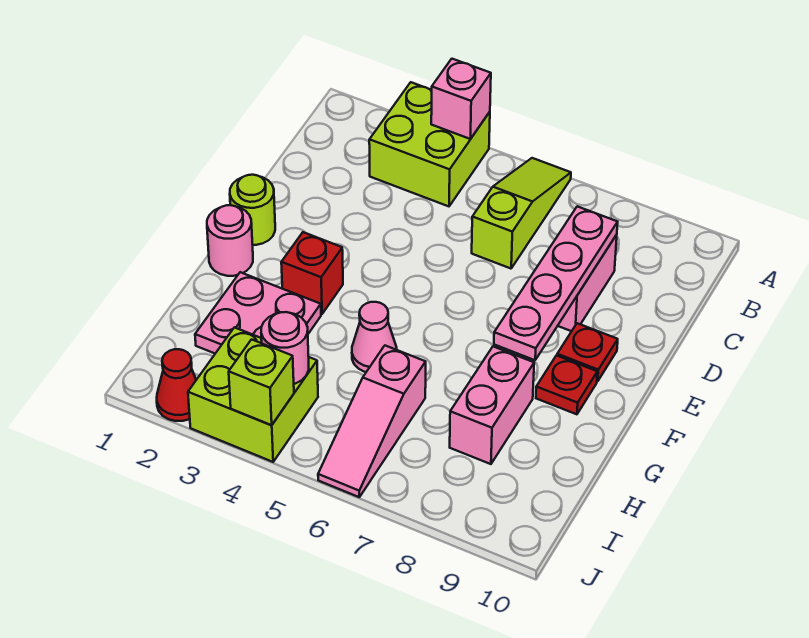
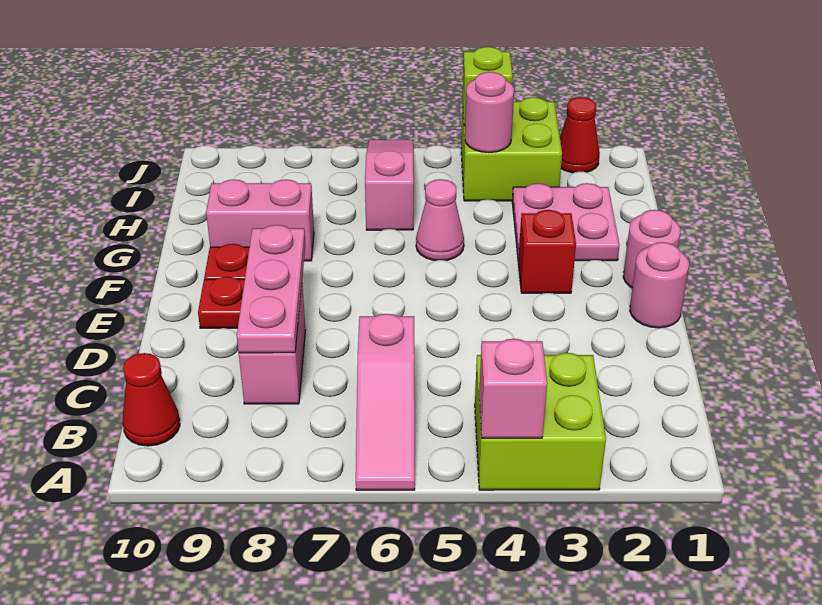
lime 1x3 slope [472,158,571,269] -> pink 1x3 slope [356,314,415,490]
none -> red 1x1 cone [123,353,180,446]
pink 1x4 plate [494,206,618,360] -> pink 1x3 plate [237,225,305,353]
lime 1x1 round brick [230,175,275,245] -> pink 1x1 round brick [630,242,689,328]
pink 1x2 brick [450,346,534,464] -> pink 1x2 brick turned to [206,179,314,261]

